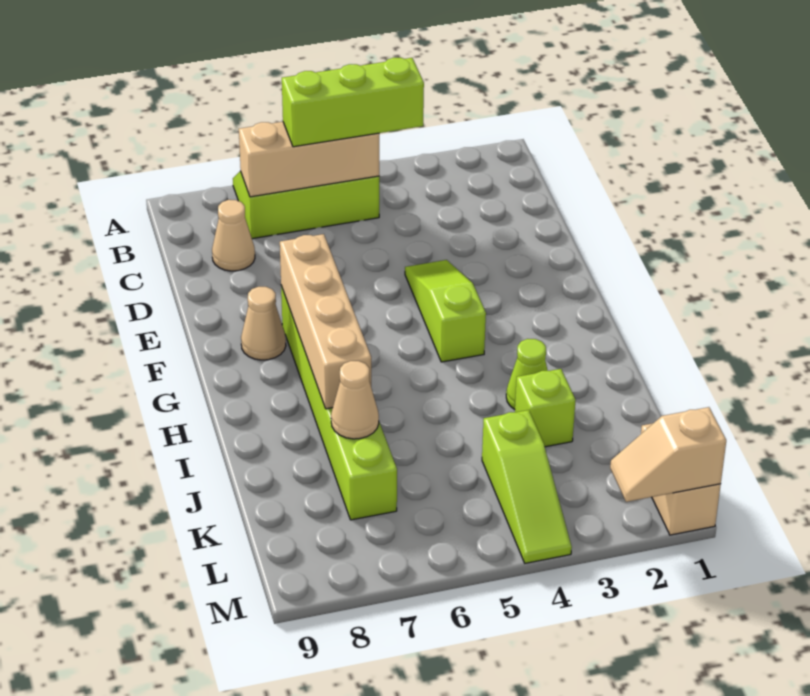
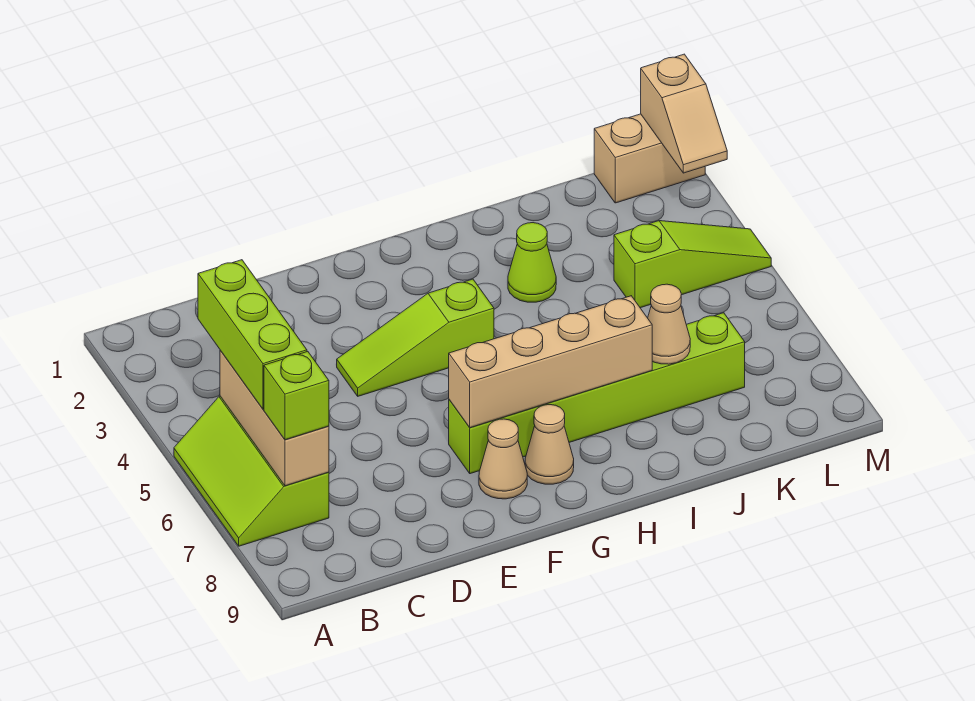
tan 1x1 cone [212,200,255,271] -> tan 1x1 cone moved to [525,405,574,484]
lime 1x1 brick [515,369,576,447] -> lime 1x1 brick moved to [264,352,329,440]

